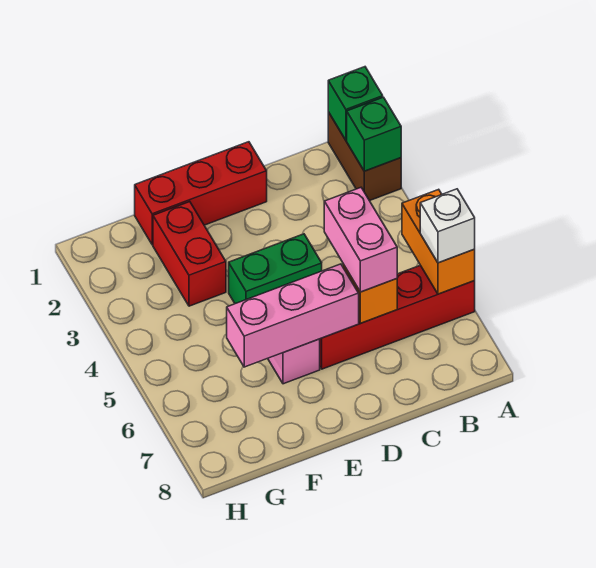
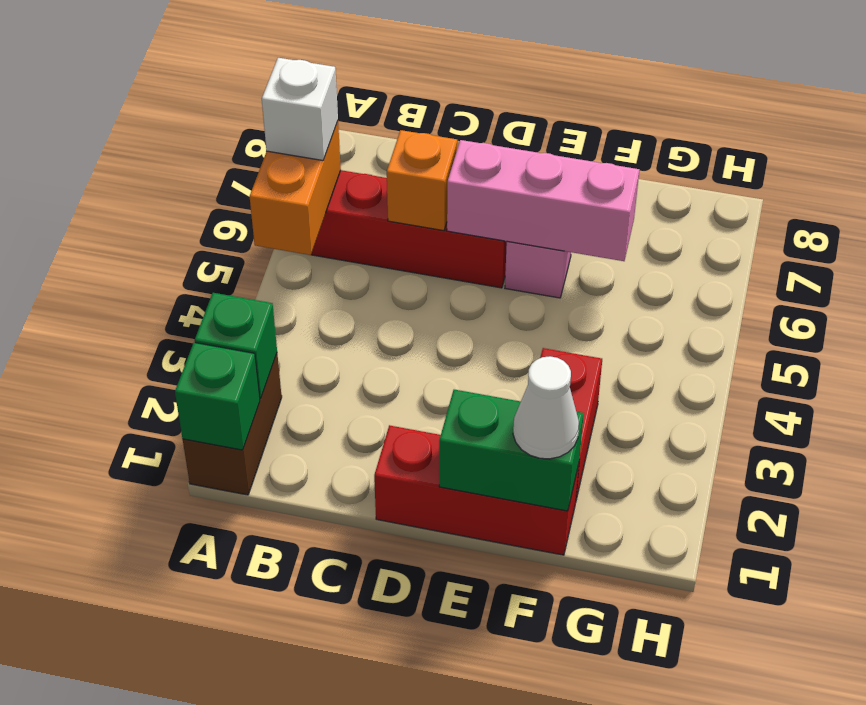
pink 1x2 brick [324,188,397,292] -> none
green 1x2 brick [229,234,322,304] -> green 1x2 brick moved to [439,390,584,511]
none -> white 1x1 cone [513,356,579,459]

